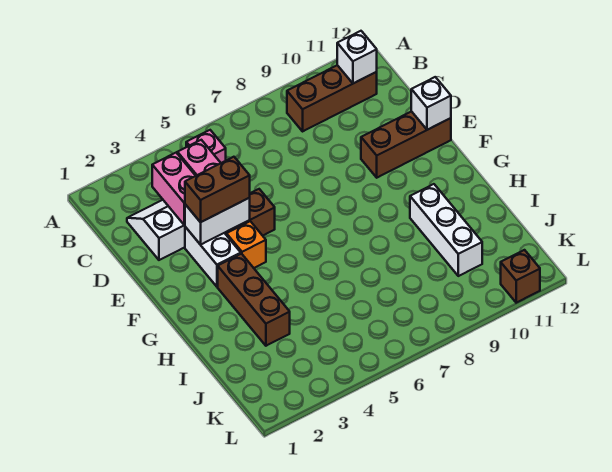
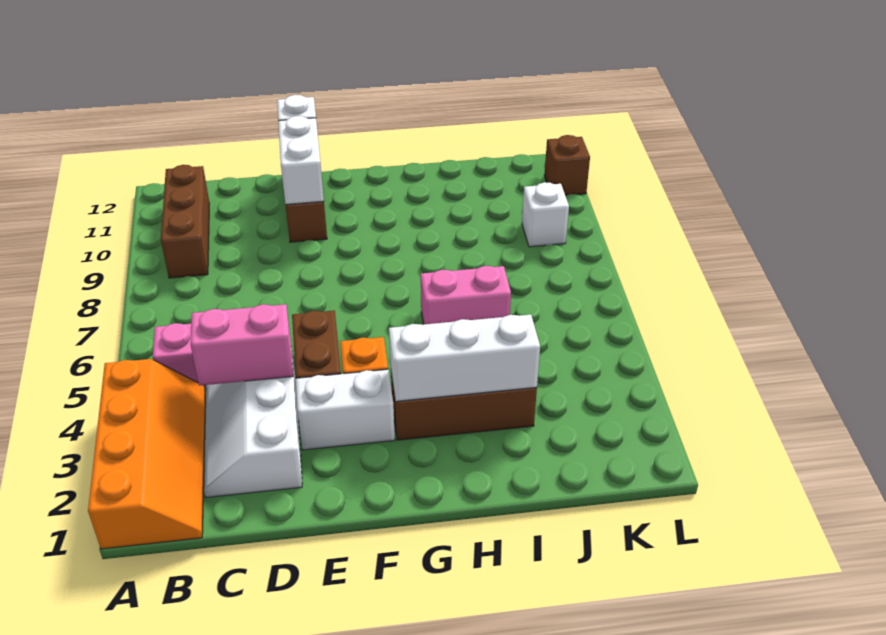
none -> orange 2x4 slope [88,359,205,549]
white 1x1 brick [337,31,377,83] -> white 1x1 brick moved to [522,182,569,247]
pink 1x2 brick [152,153,195,225] -> pink 1x2 brick moved to [421,266,511,324]
white 1x2 brick [185,198,250,245] -> white 1x2 brick moved to [278,116,324,205]
brown 1x2 brick [185,157,250,222] -> none
white 1x3 brick [410,184,482,276] -> white 1x3 brick moved to [389,315,540,401]

